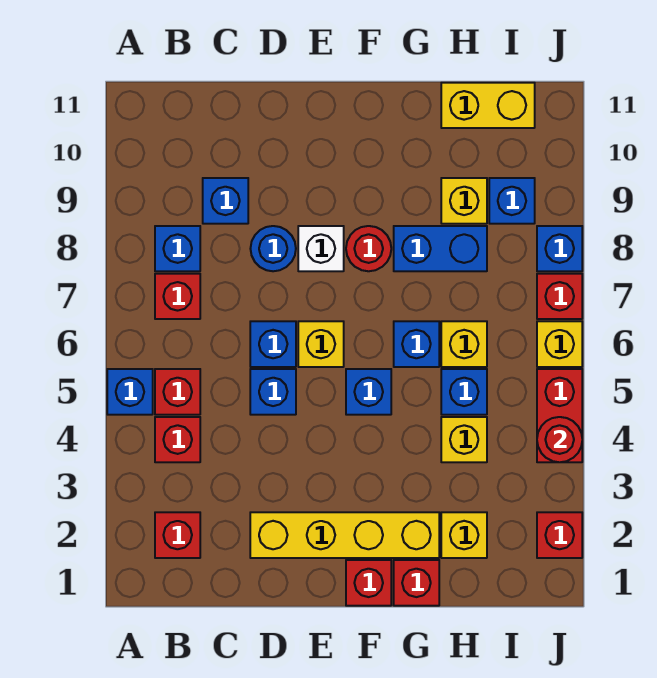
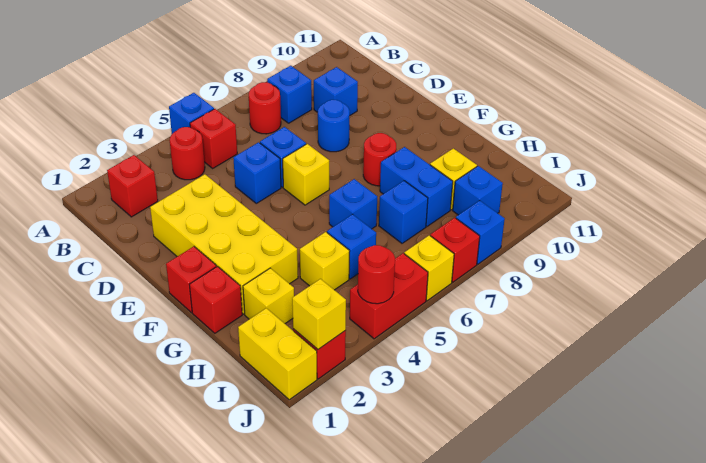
red 1x1 brick [155,417,200,462] -> red 1x1 round brick [170,127,205,180]
red 1x1 brick [155,274,200,319] -> red 1x1 round brick [249,82,281,134]
yellow 1x4 brick [250,512,439,558] -> yellow 2x4 brick [150,174,298,314]
white 1x1 brick [298,226,344,271] -> none
blue 1x1 brick [346,369,391,415] -> blue 1x1 brick moved to [379,181,428,243]
yellow 1x1 brick [441,321,487,367] -> yellow 1x1 brick moved to [292,279,346,349]
yellow 1x2 brick [441,83,535,128] -> yellow 1x2 brick moved to [238,308,317,400]

